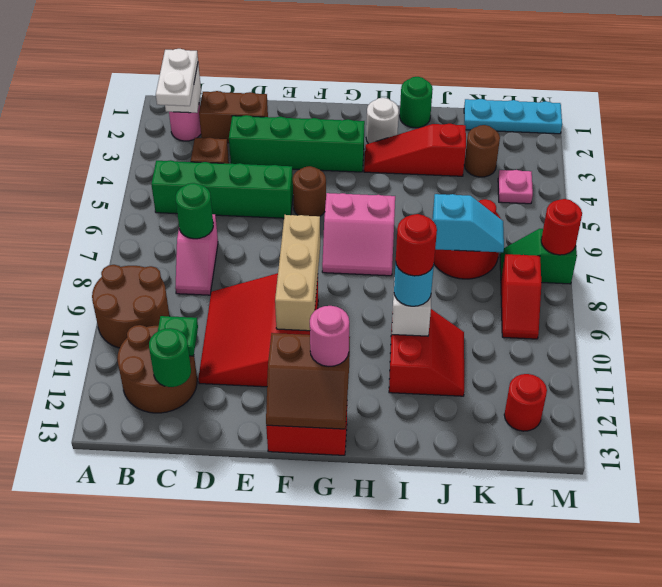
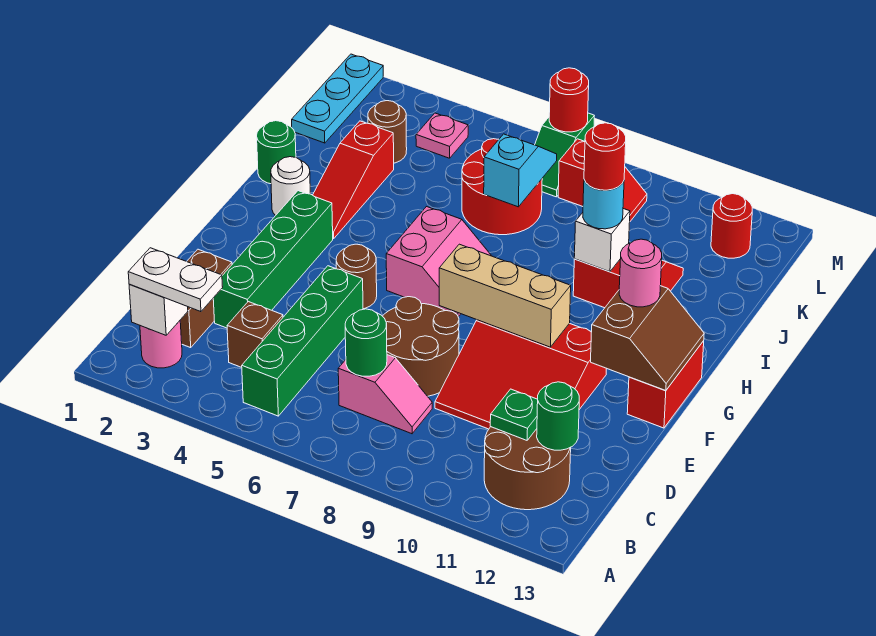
brown 2x2 round brick [92,265,169,348] -> brown 2x2 round brick moved to [383,297,459,396]

